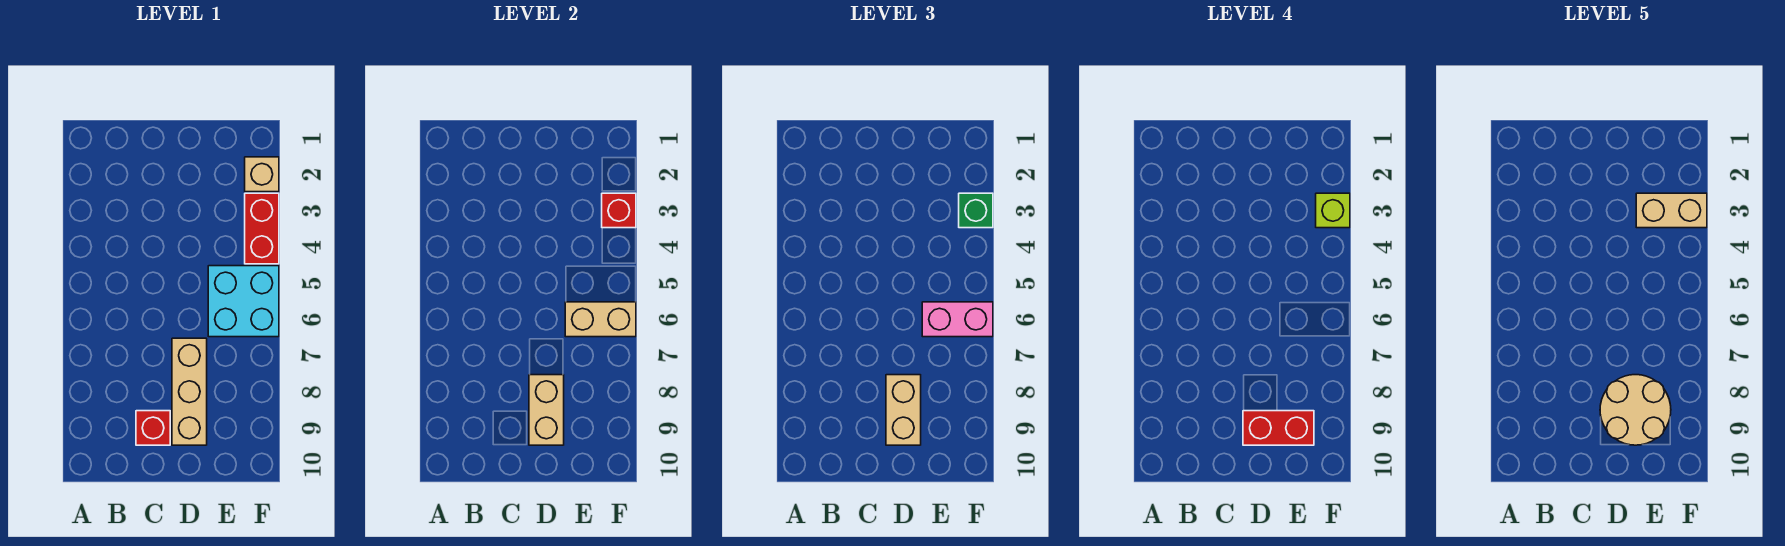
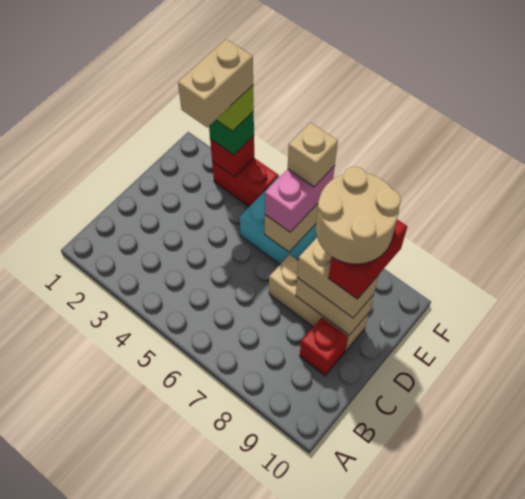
tan 1x1 brick [245,157,279,192] -> tan 1x1 brick moved to [288,123,338,187]

